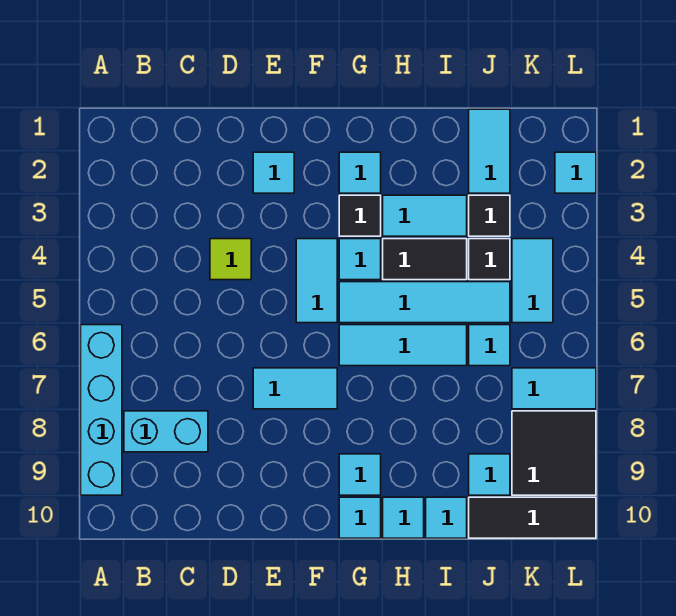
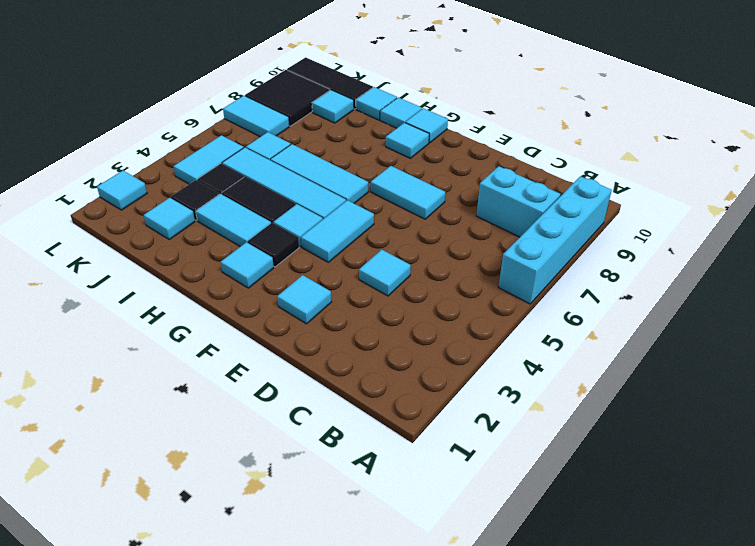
lime 1x1 tile [210,239,251,280] -> cyan 1x1 tile [359,250,411,296]
cyan 1x2 tile [469,109,510,193] -> cyan 1x1 tile [144,198,195,239]

